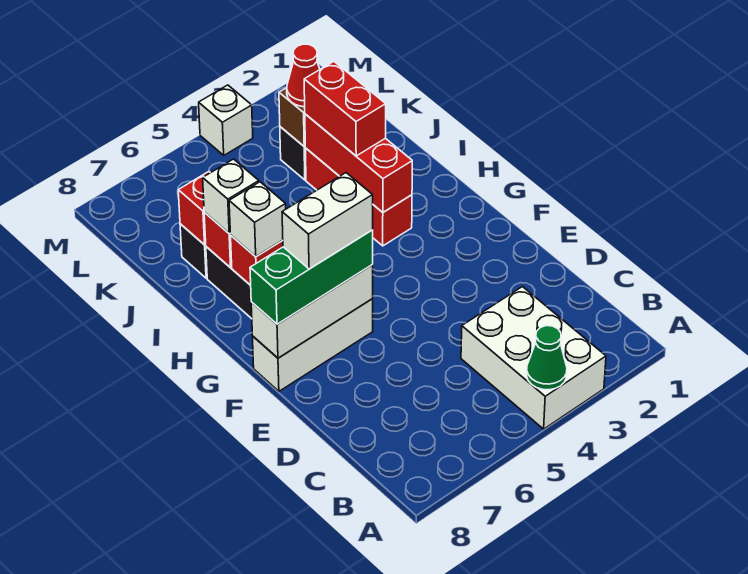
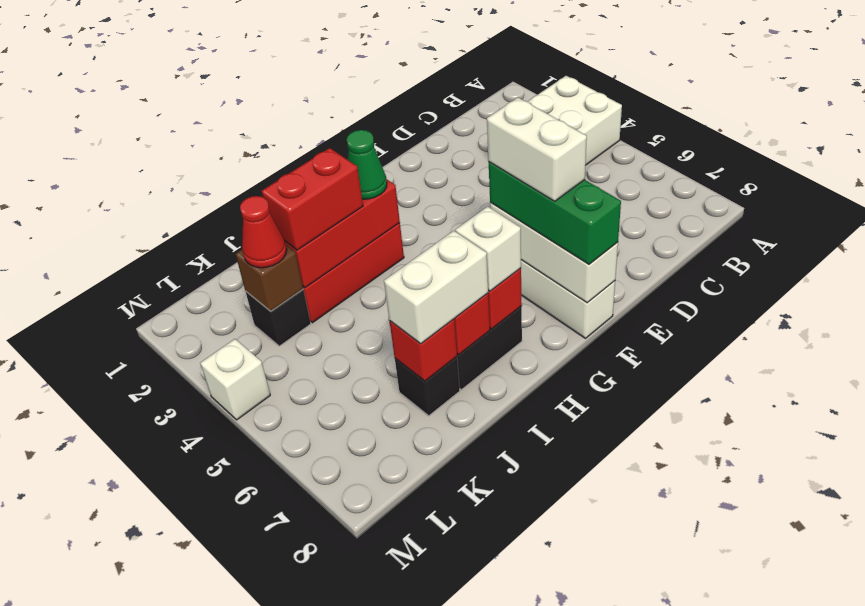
green 1x1 cone [527,326,567,390] -> green 1x1 cone moved to [347,130,387,199]
white 1x1 brick [203,159,259,234] -> white 1x2 brick [384,231,488,344]

